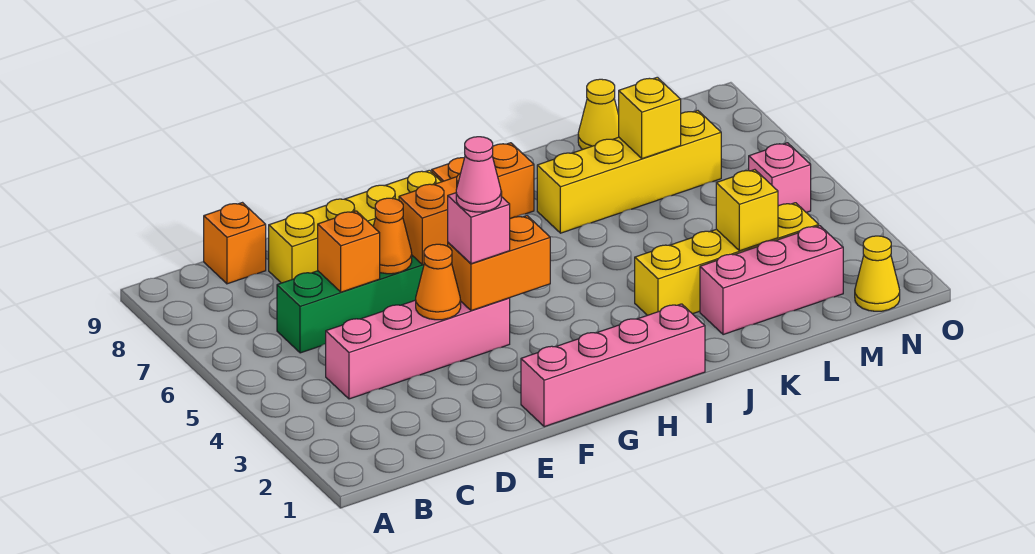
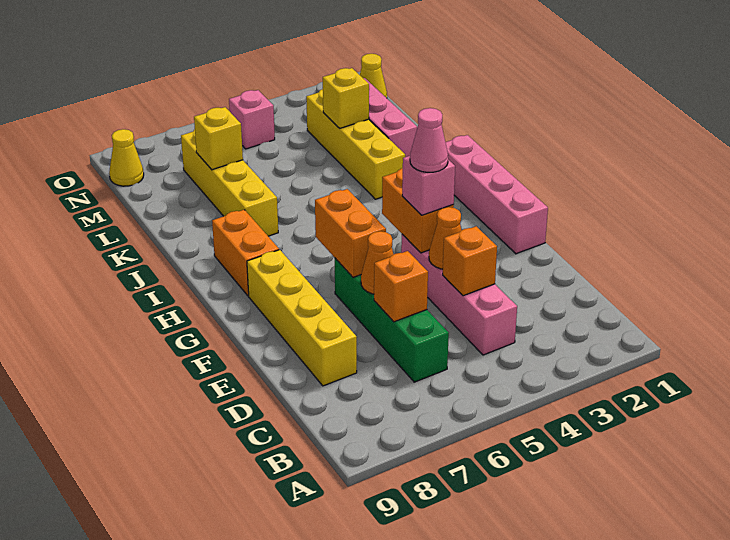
orange 1x1 brick [204,203,266,284] -> orange 1x1 brick moved to [443,226,497,296]
yellow 1x1 cone [578,79,619,149] -> yellow 1x1 cone moved to [109,129,144,186]

